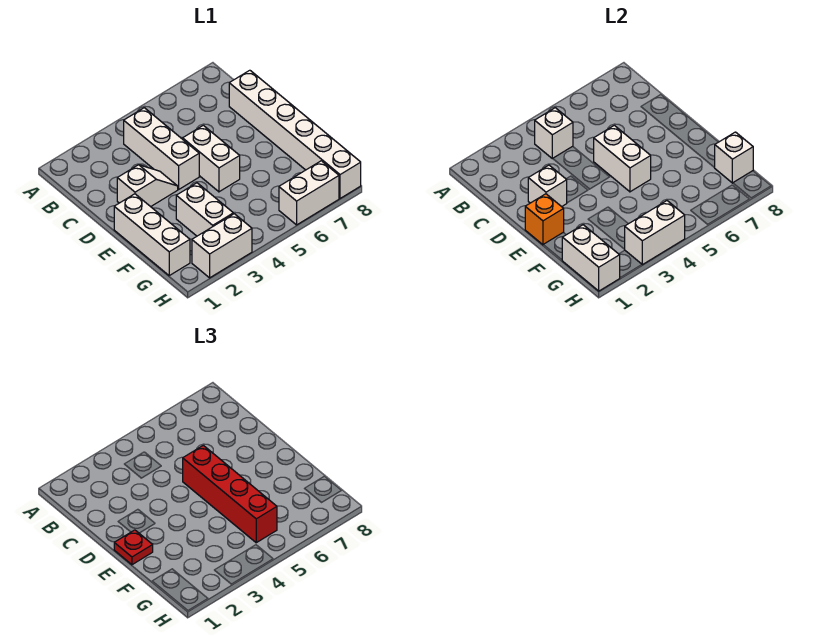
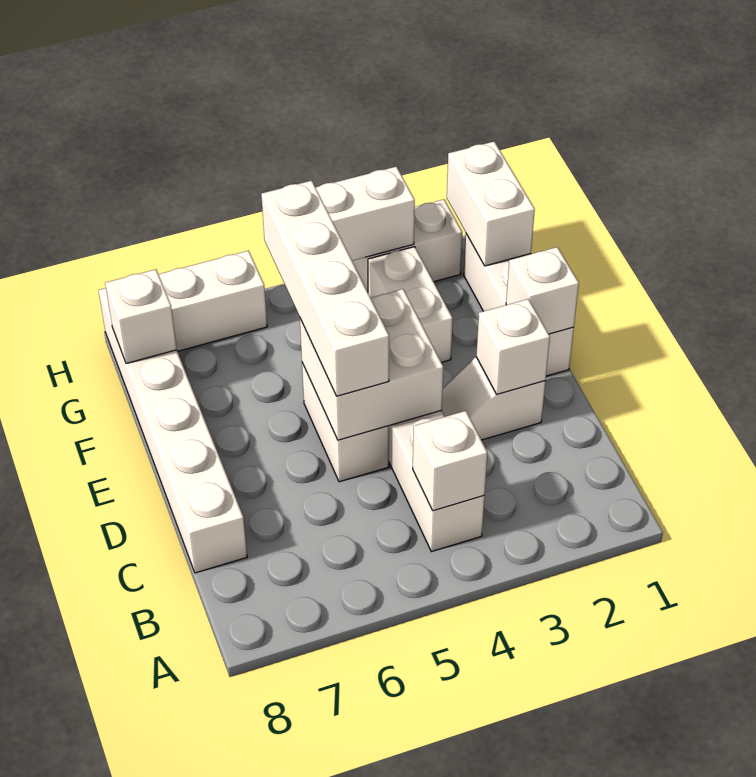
white 1x2 brick [594,125,651,192] -> white 2x2 brick [300,289,443,440]
red 1x4 brick [183,445,277,543] -> white 1x4 brick [261,181,389,396]
orange 1x1 brick [525,194,564,245] -> white 1x1 brick [506,247,579,334]
red 1x1 plate [114,530,153,565] -> none

